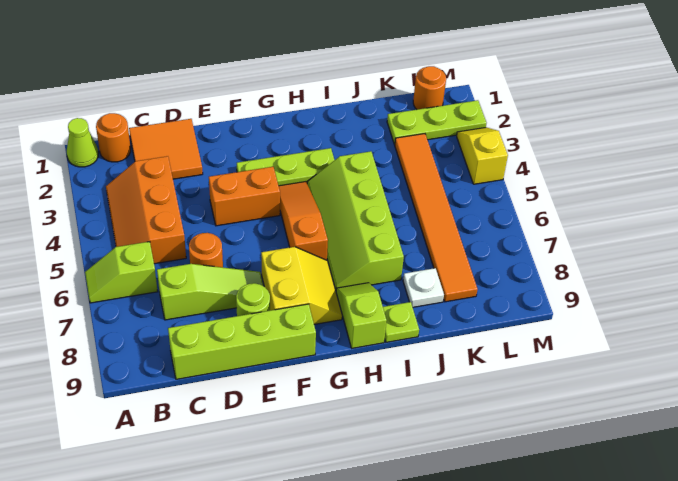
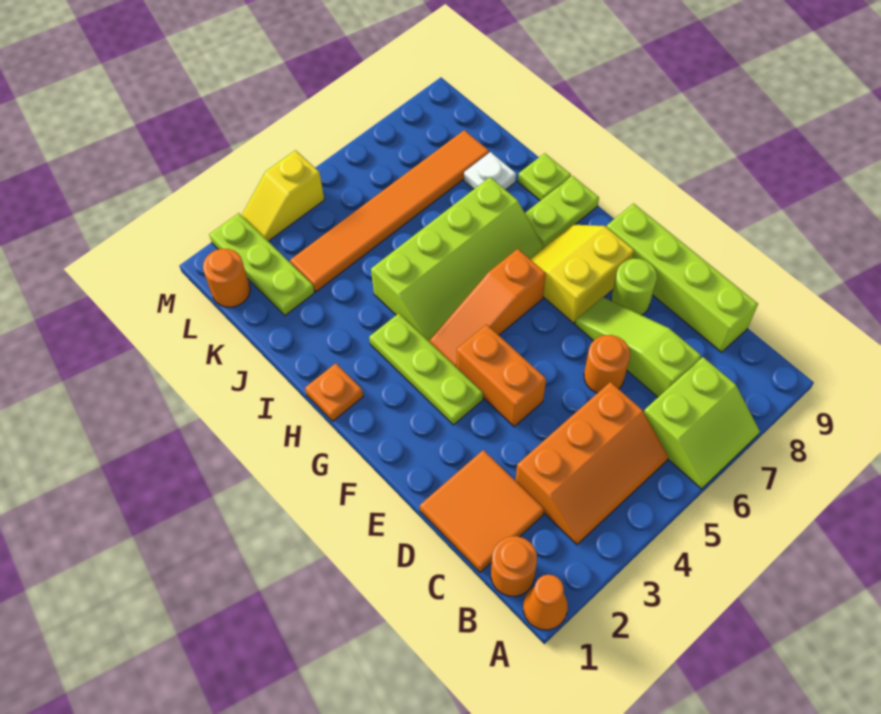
lime 1x1 cone [67,118,98,167] -> orange 1x1 cone [523,575,568,630]
lime 1x2 slope [85,242,158,303] -> lime 2x2 slope [644,357,760,489]
none -> orange 1x1 plate [305,363,363,421]
lime 1x2 slope [336,283,387,348] -> lime 1x2 plate [525,176,599,248]

